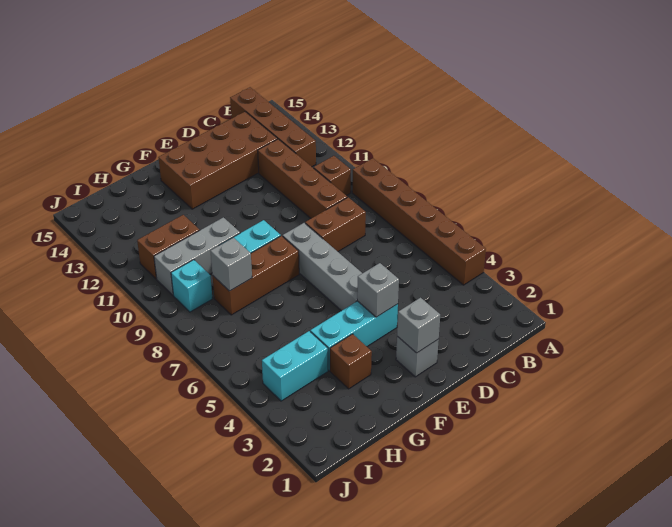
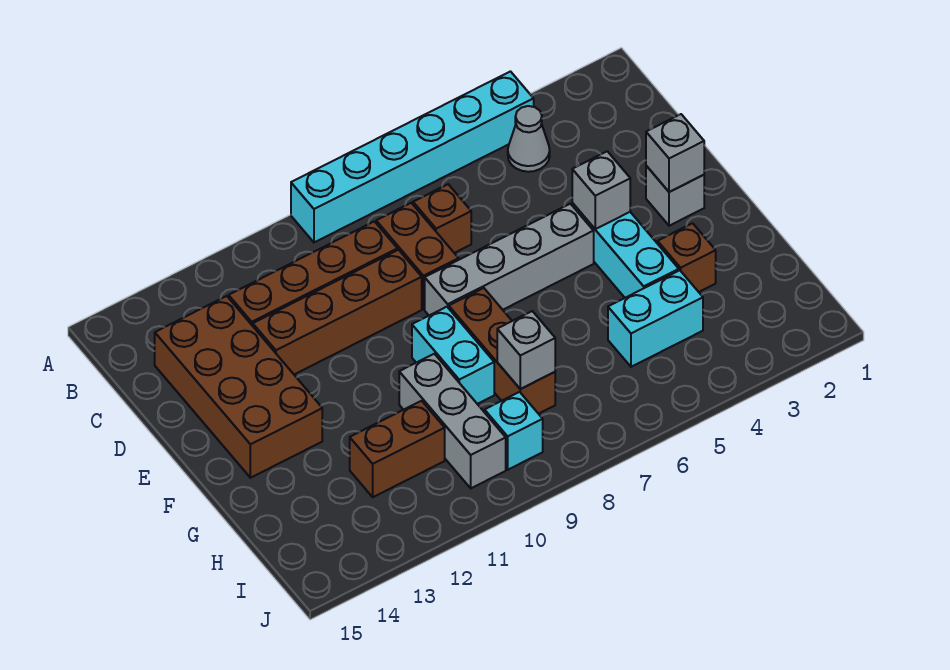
brown 1x6 brick [352,158,486,285] -> cyan 1x6 brick [291,71,534,242]
none -> grey 1x1 cone [508,106,550,172]
brown 1x1 brick [314,156,351,196] -> brown 1x1 brick moved to [413,184,471,253]
brown 1x4 brick [230,87,316,167] -> brown 1x4 brick moved to [253,250,422,374]
cyan 1x2 brick [262,331,328,401] -> cyan 1x2 brick turned to [608,270,703,367]
brown 1x2 brick [137,215,200,279] -> brown 1x2 brick turned to [350,401,445,497]

